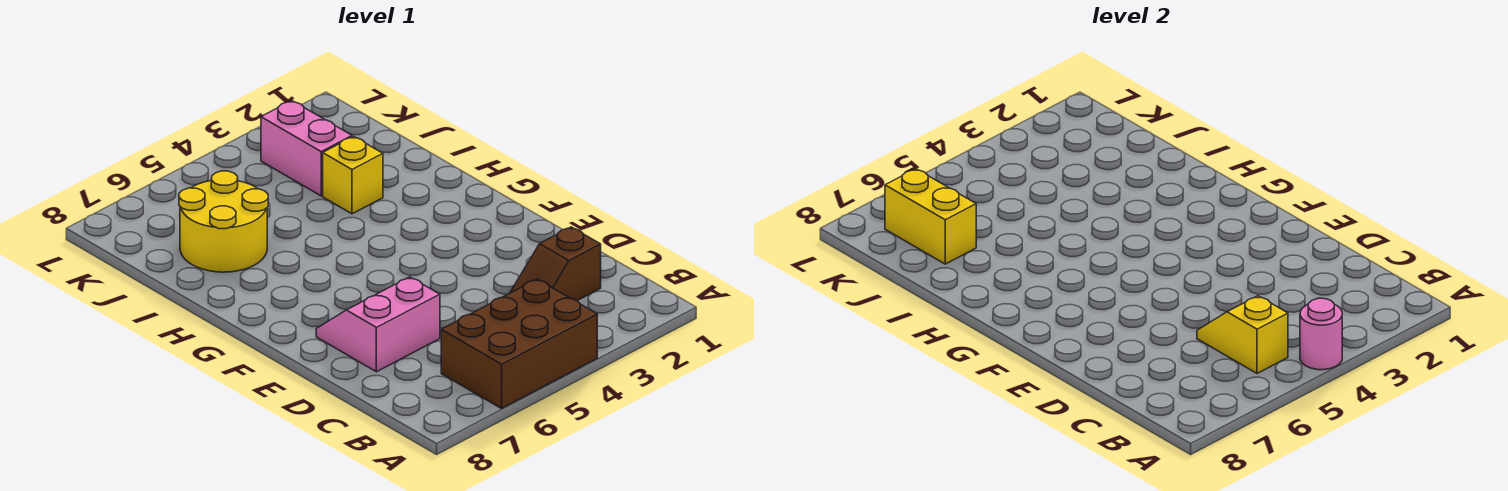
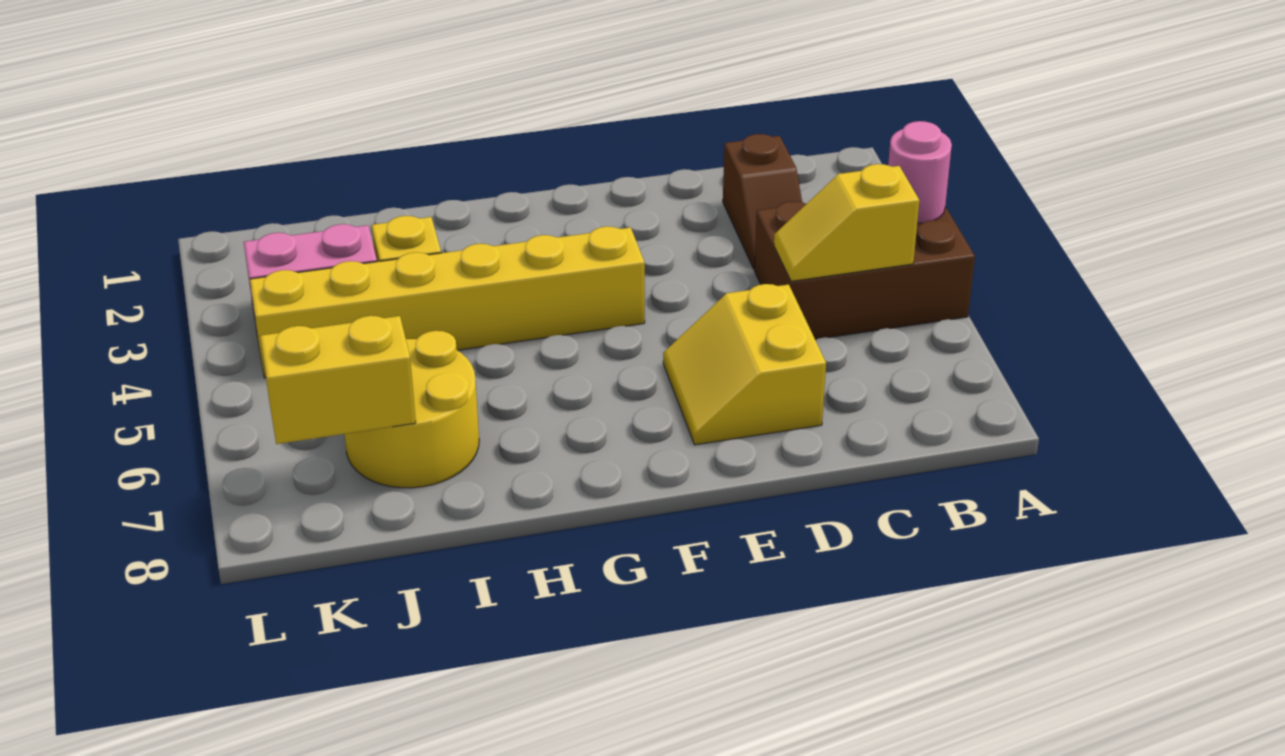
brown 2x3 brick [441,279,597,408] -> brown 2x3 brick turned to [754,201,975,339]
pink 2x2 slope [316,277,440,372] -> yellow 2x2 slope [663,284,826,445]
none -> yellow 1x6 brick [250,226,645,378]

